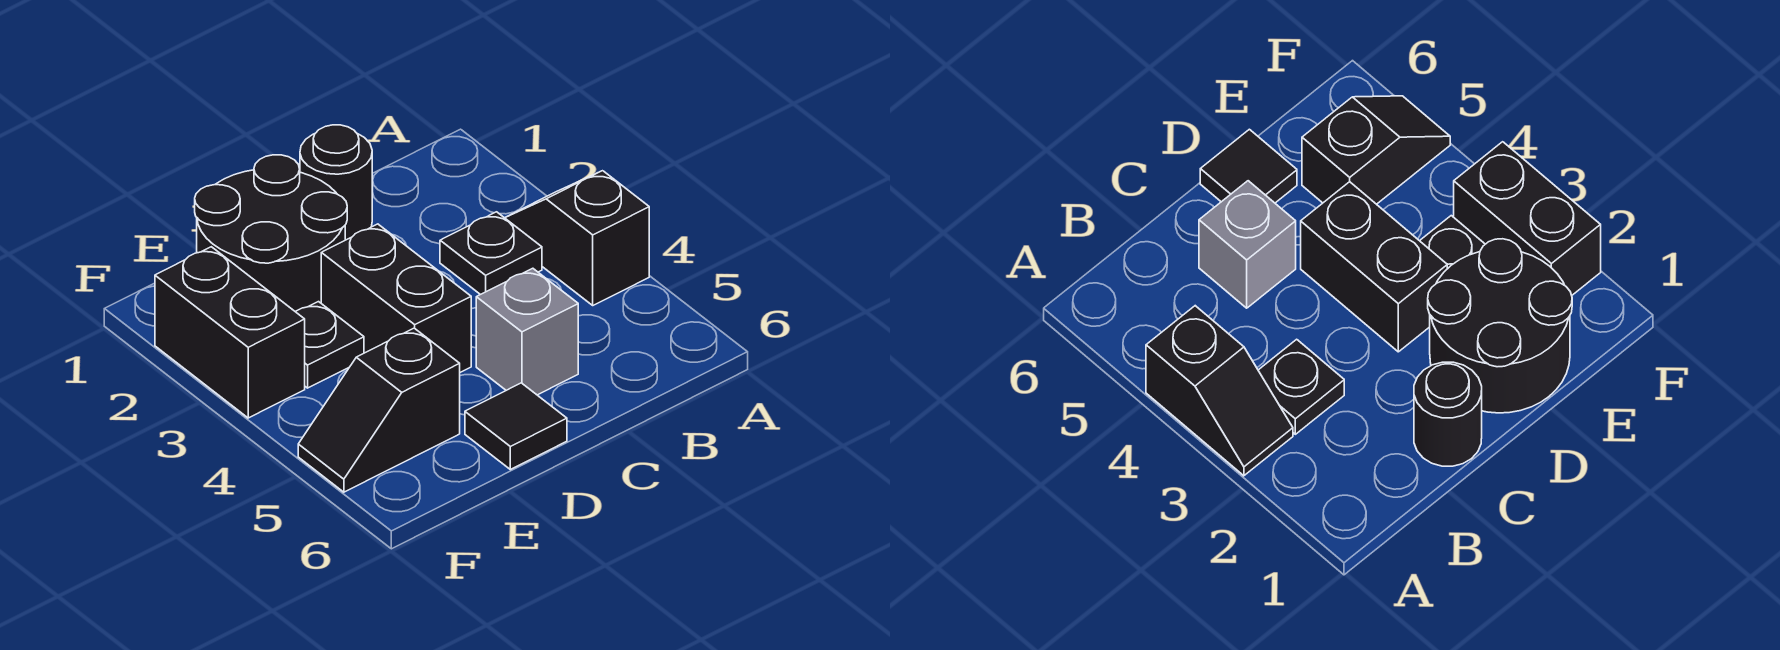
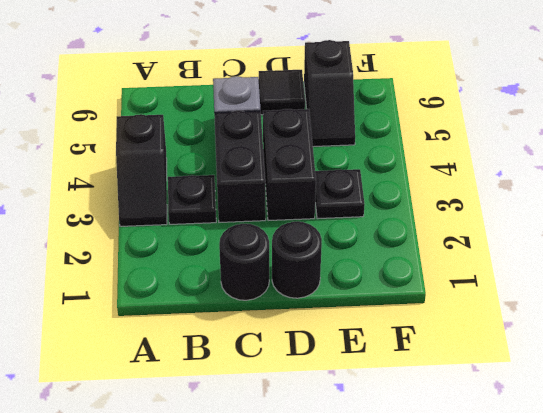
black 2x2 round brick [195,155,347,312] -> black 1x1 round brick [272,221,322,298]
black 1x2 slope [298,328,460,492] -> black 1x2 slope turned to [304,40,355,147]
black 1x2 brick [155,247,305,418] -> black 1x2 brick moved to [214,111,266,222]

